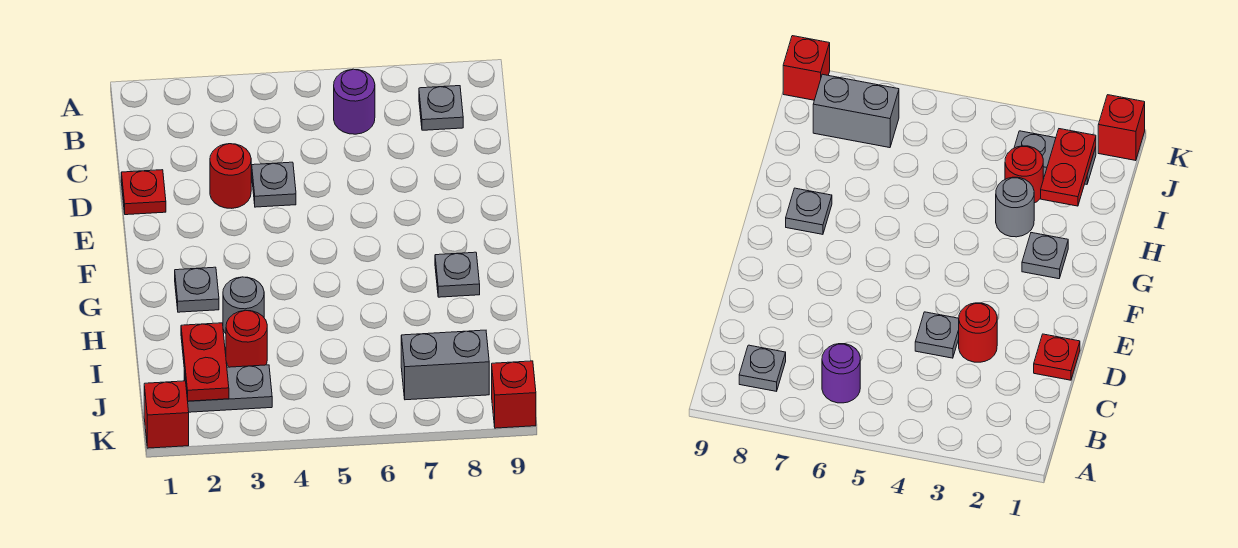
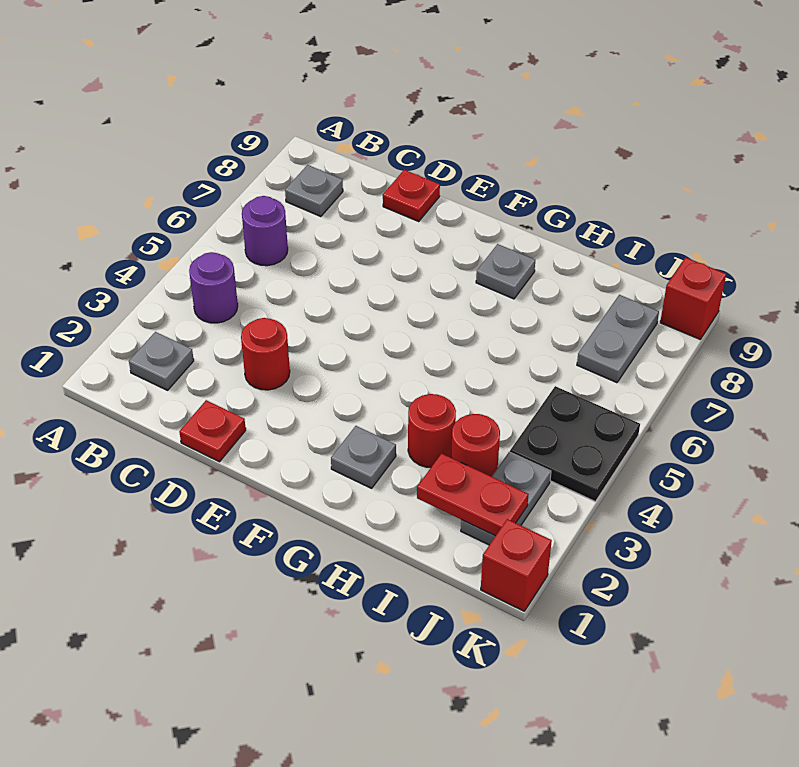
none -> purple 1x1 round brick [189,252,238,323]
grey 1x1 plate [252,162,296,207] -> grey 1x1 plate moved to [129,332,194,390]
none -> red 1x1 plate [383,170,440,221]
grey 1x1 round brick [223,277,264,334] -> red 1x1 round brick [408,394,456,467]
none -> black 2x2 plate [510,386,640,501]
grey 1x2 brick [401,330,489,400] -> grey 1x2 plate [577,295,659,383]

